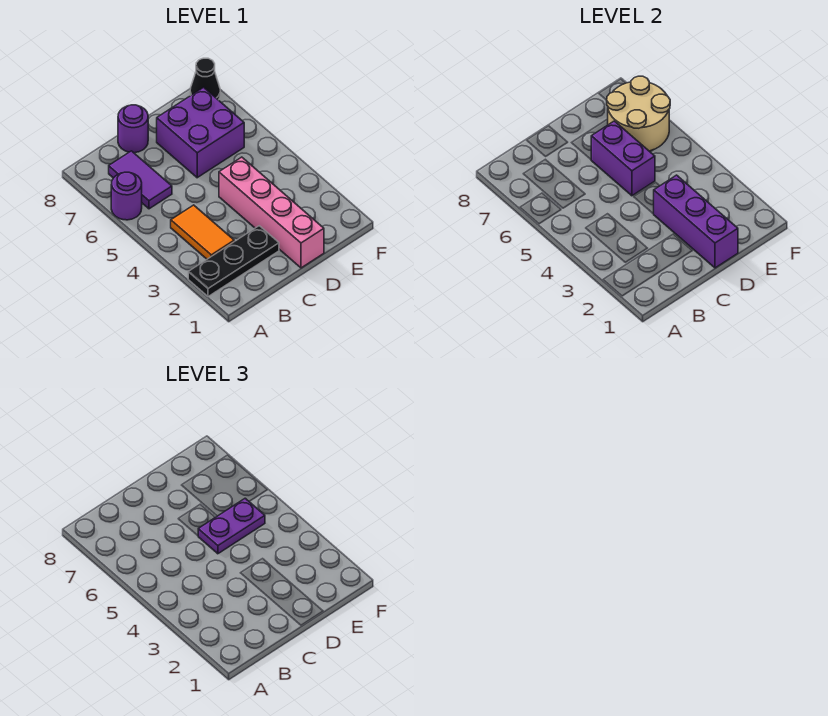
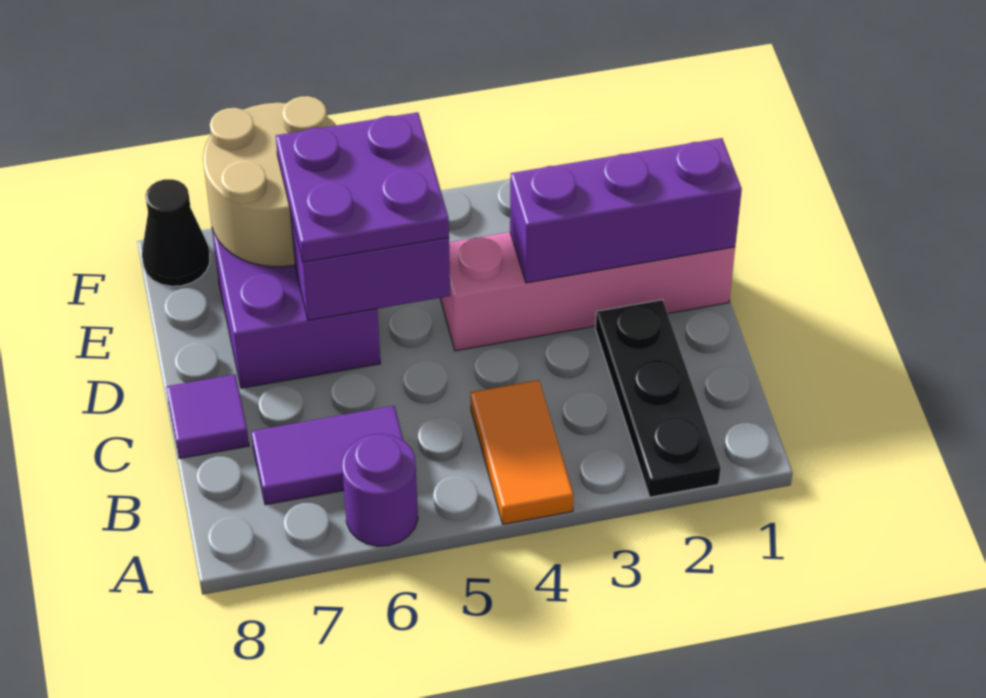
orange 1x2 tile [171,205,234,259] -> orange 1x2 tile turned to [471,380,574,524]
purple 1x1 round brick [118,105,148,153] -> purple 1x1 tile [166,374,249,459]
purple 1x2 plate [198,498,265,554] -> purple 2x2 plate [276,112,449,262]

